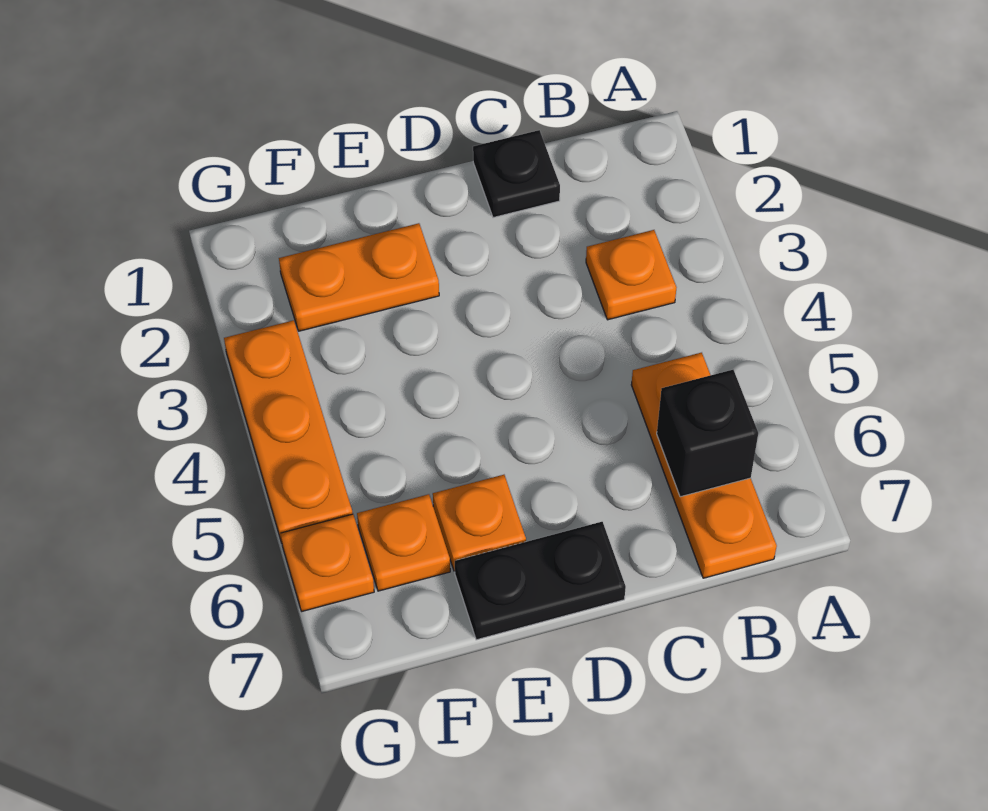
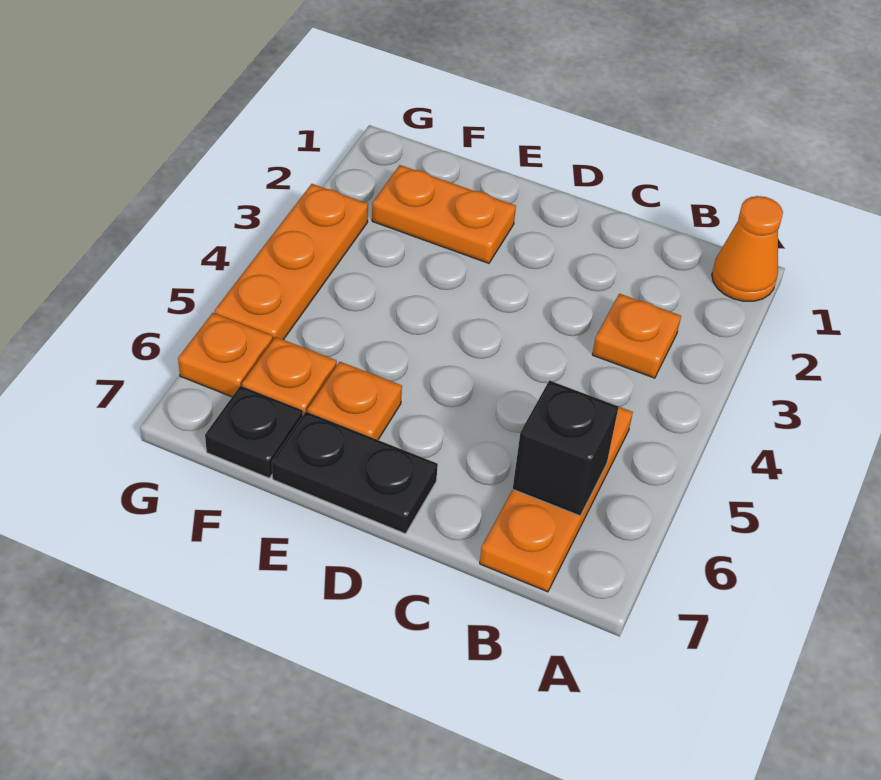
none -> orange 1x1 cone [712,196,783,301]
black 1x1 plate [473,130,560,218] -> black 1x1 plate moved to [205,386,303,478]

